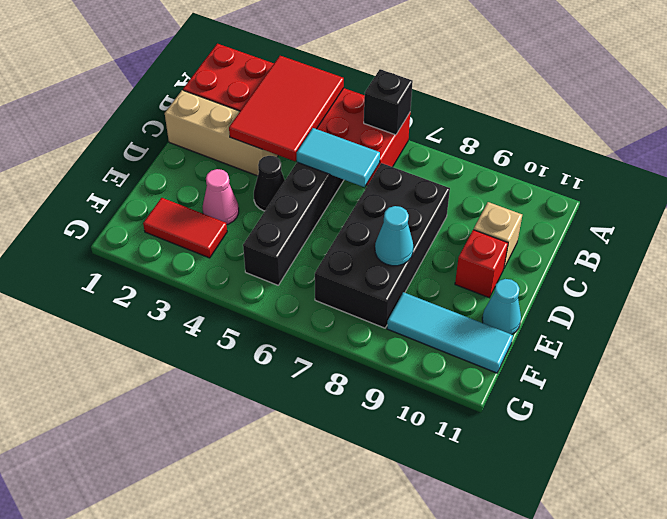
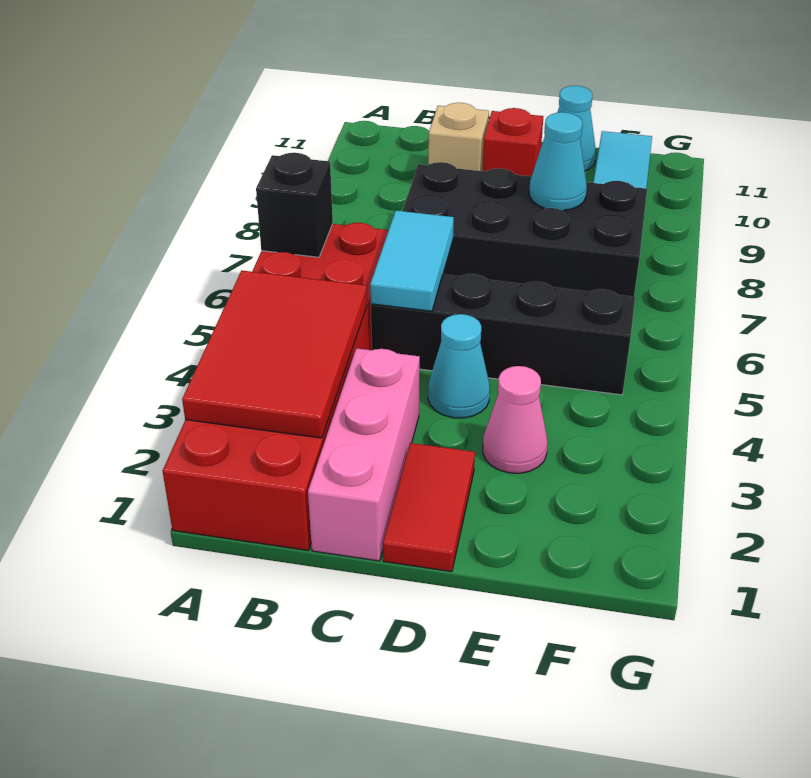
red 2x3 tile [229,56,344,161] -> red 2x3 tile turned to [182,270,367,438]
tan 1x3 brick [165,90,278,176] -> pink 1x3 brick [308,348,420,561]
black 1x1 cone [254,156,285,211] -> cyan 1x1 cone [428,314,490,418]
red 1x2 tile [143,198,227,258] -> red 1x2 tile moved to [383,443,475,572]

